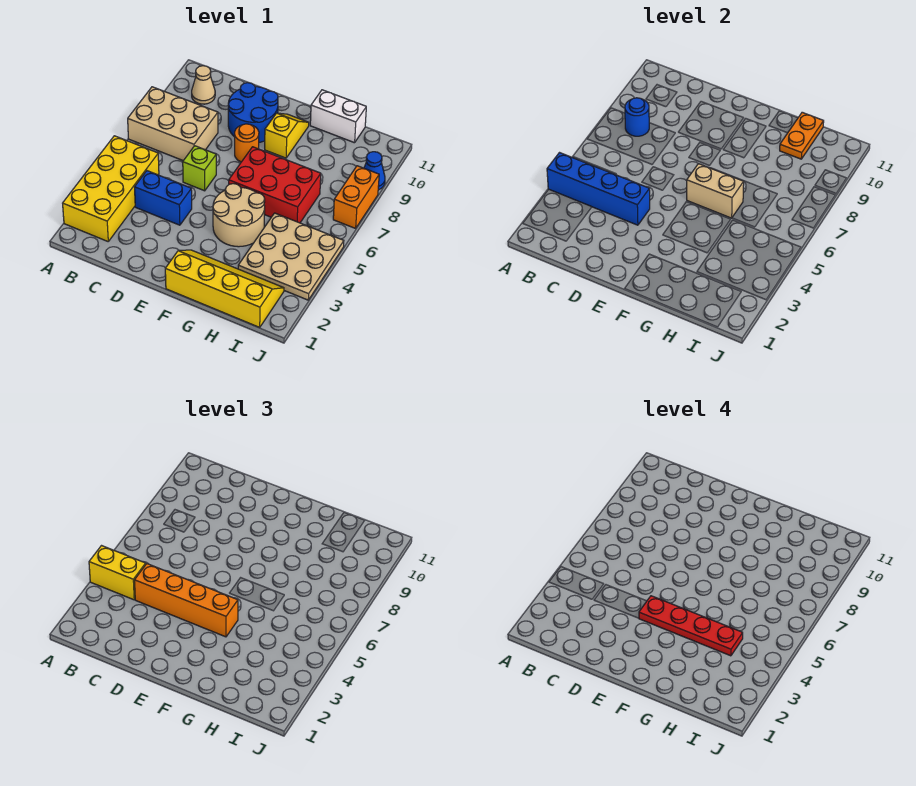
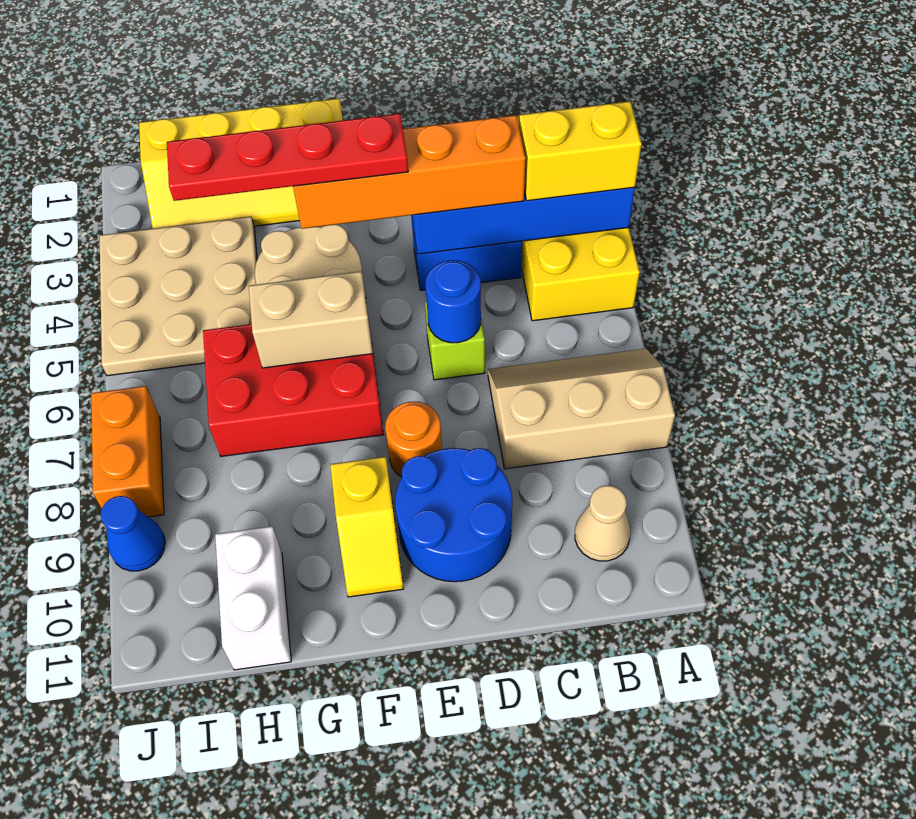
tan 2x3 brick [128,87,218,161] -> tan 2x3 slope [488,349,675,469]
blue 1x1 round brick [625,98,649,136] -> blue 1x1 round brick moved to [426,260,481,343]
white 1x2 brick [310,90,366,143] -> white 1x2 brick turned to [215,526,291,670]
orange 1x2 plate [780,112,824,159] -> none

